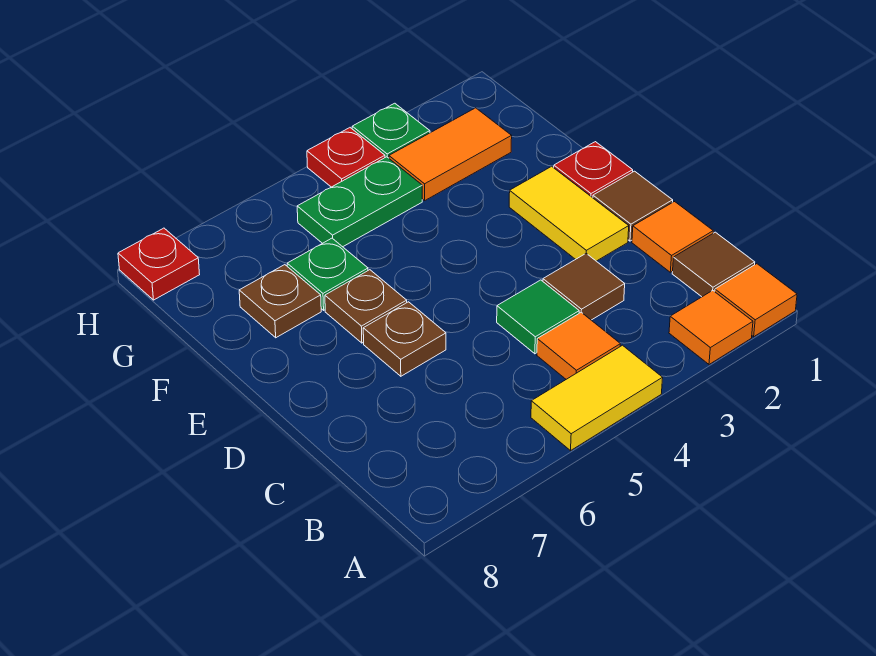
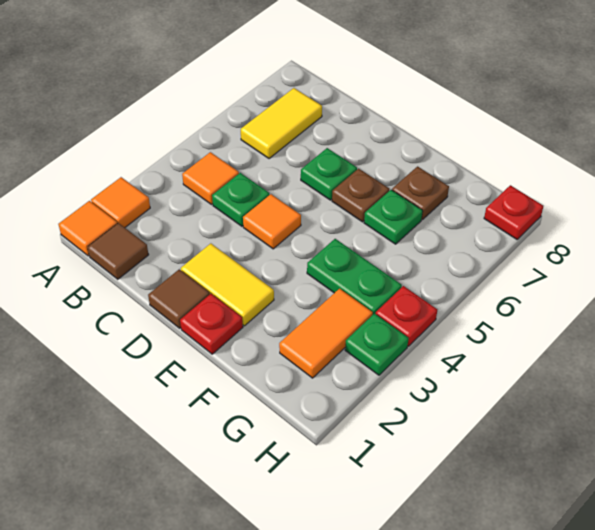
yellow 1x2 tile [531,345,663,451] -> yellow 1x2 tile moved to [241,88,322,159]
orange 1x1 tile [632,202,713,272] -> orange 1x1 tile moved to [243,194,301,249]
brown 1x1 tile [543,254,625,320] -> none
green 1x1 tile [497,280,579,354] -> green 1x1 plate [212,173,269,226]
brown 1x1 plate [363,302,446,376] -> green 1x1 plate [301,148,357,200]
green 1x2 plate [297,157,422,247] -> green 1x2 plate turned to [307,239,402,315]

